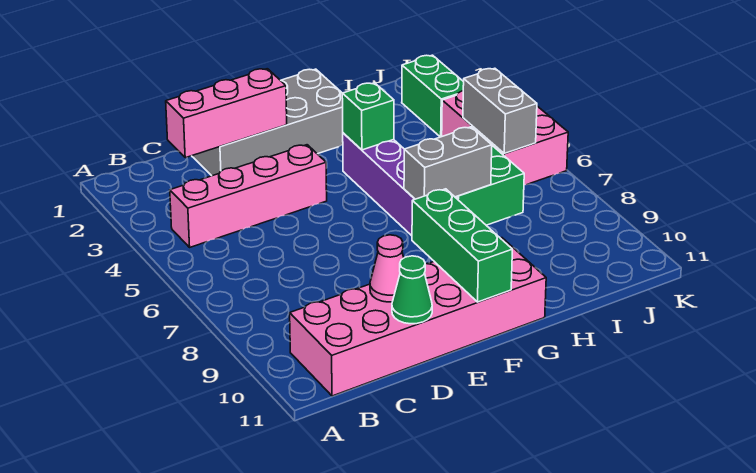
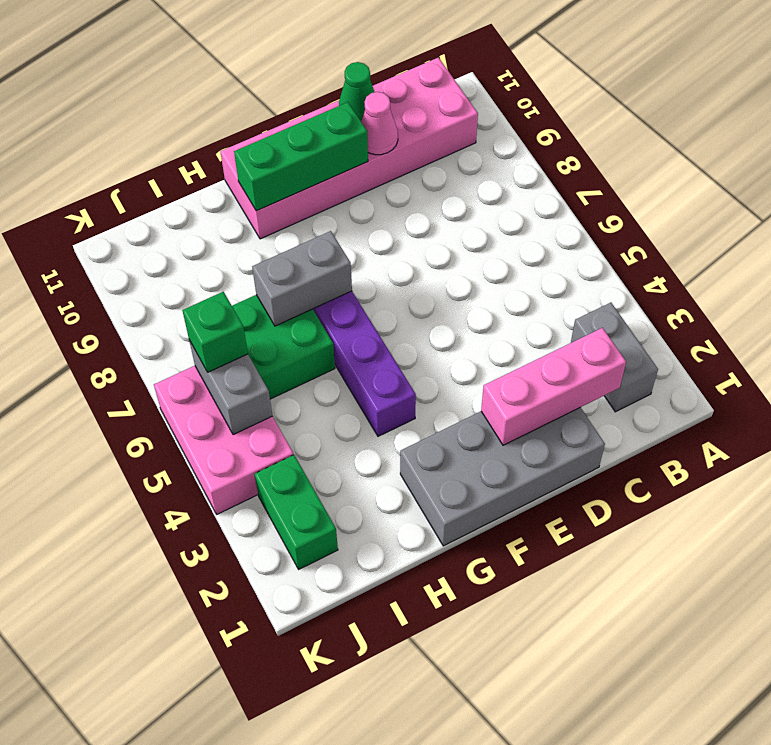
none -> grey 1x2 brick [571,303,658,412]
pink 1x4 brick [170,145,327,247] -> none
green 1x3 brick [412,189,512,302] -> green 1x3 brick turned to [234,102,368,211]
green 1x1 brick [342,83,394,150] -> green 1x1 brick moved to [182,292,248,372]

